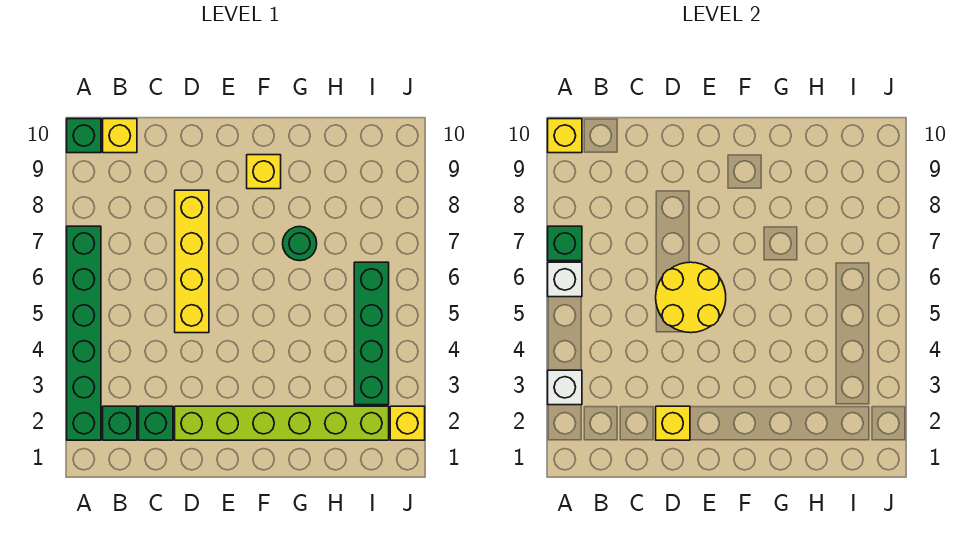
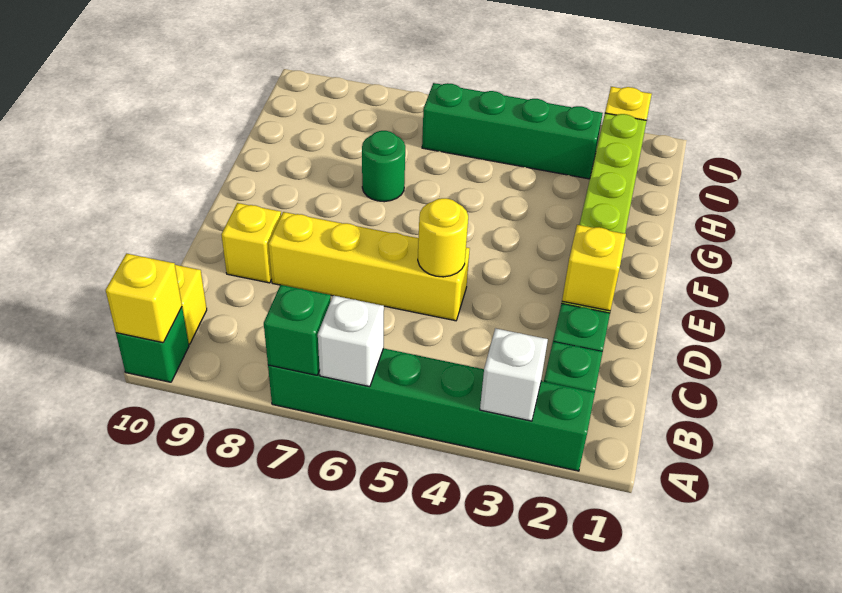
yellow 2x2 round brick [656,262,726,333] -> yellow 1x1 round brick [418,198,468,277]
yellow 1x1 brick [247,155,281,189] -> yellow 1x1 brick moved to [221,203,281,283]

